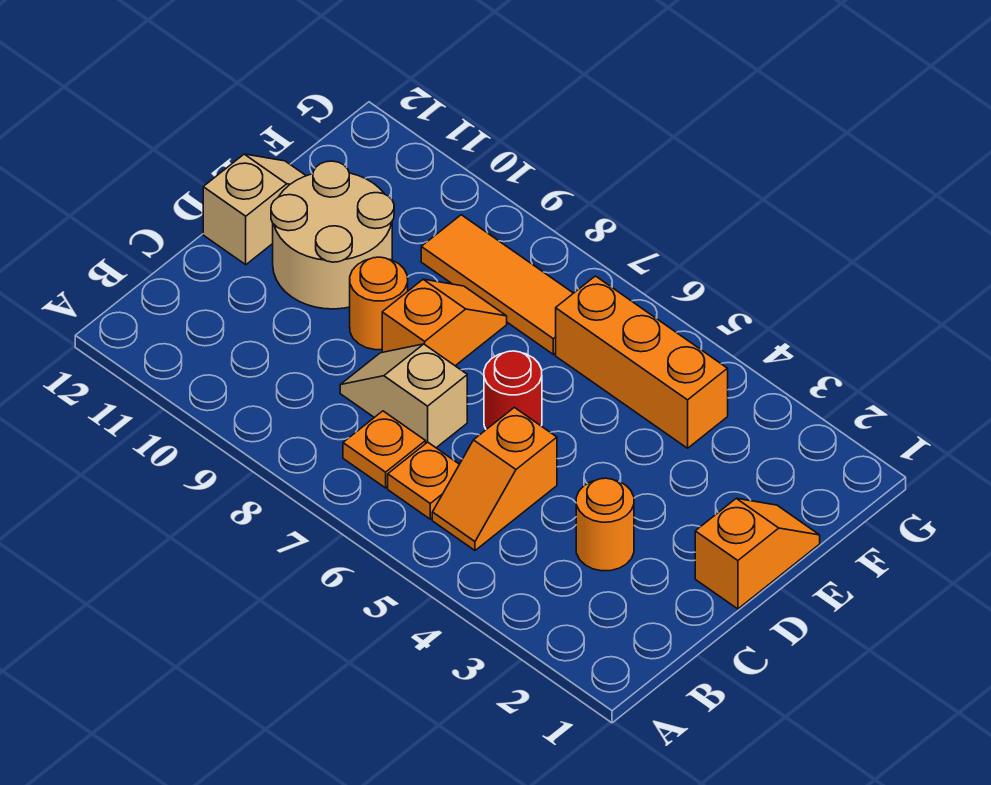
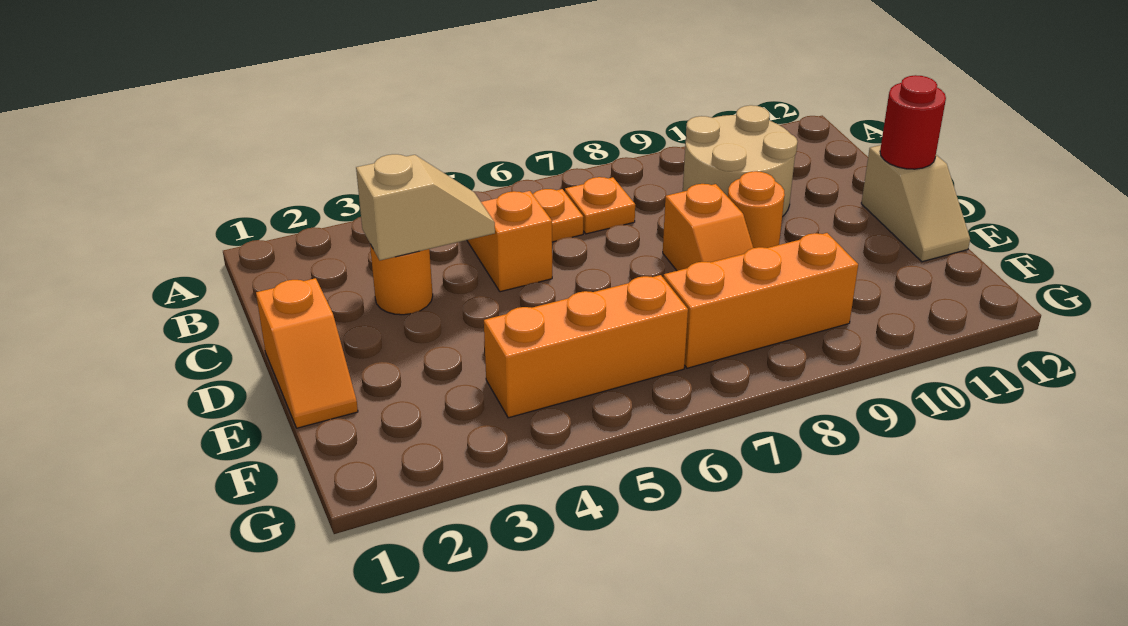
tan 1x2 slope [340,344,467,448] -> tan 1x2 slope moved to [356,154,495,260]
red 1x1 round brick [484,351,542,429] -> red 1x1 round brick moved to [880,75,946,169]
tan 2x2 round brick [271,161,394,309] -> tan 2x2 round brick moved to [683,105,798,217]
orange 1x3 tile [421,215,573,354] -> orange 1x3 brick [663,233,858,368]

